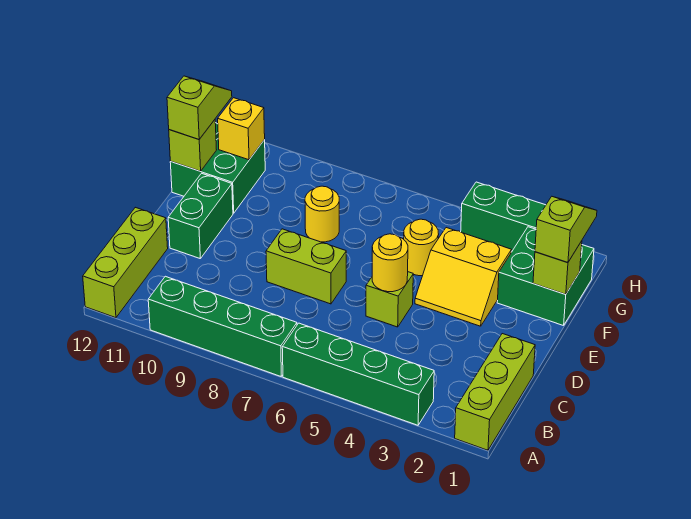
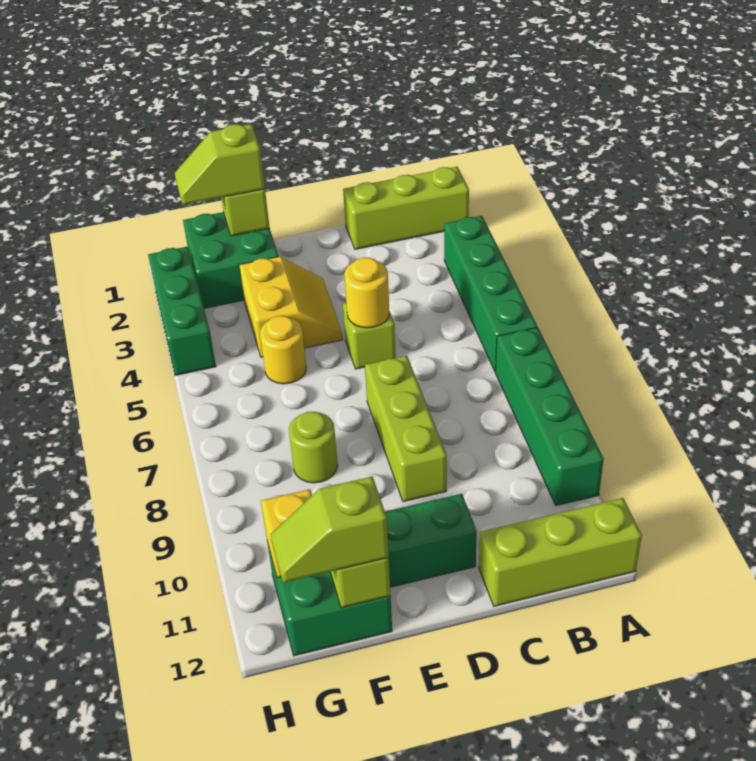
lime 1x2 brick [266,229,346,304] -> lime 1x3 brick [365,356,447,502]
yellow 1x1 round brick [305,186,339,242] -> lime 1x1 round brick [289,412,338,483]

